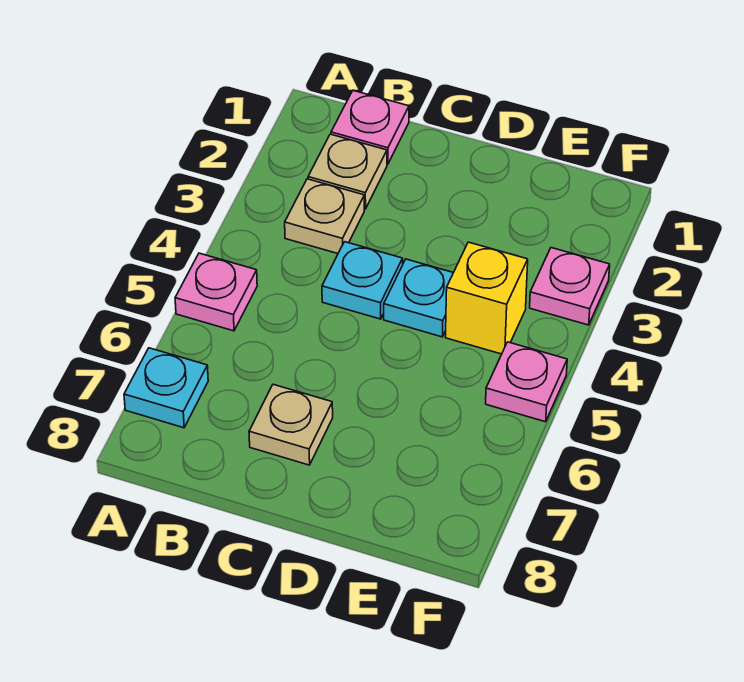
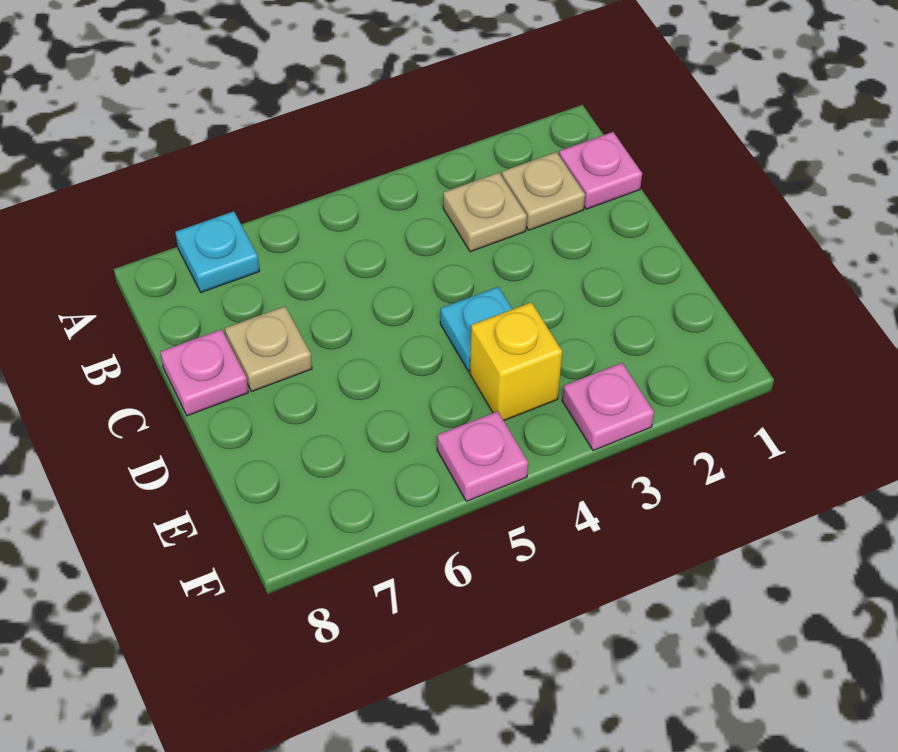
pink 1x1 plate [175,253,257,331] -> pink 1x1 plate moved to [160,329,248,416]
cyan 1x1 plate [322,242,403,319] -> none

